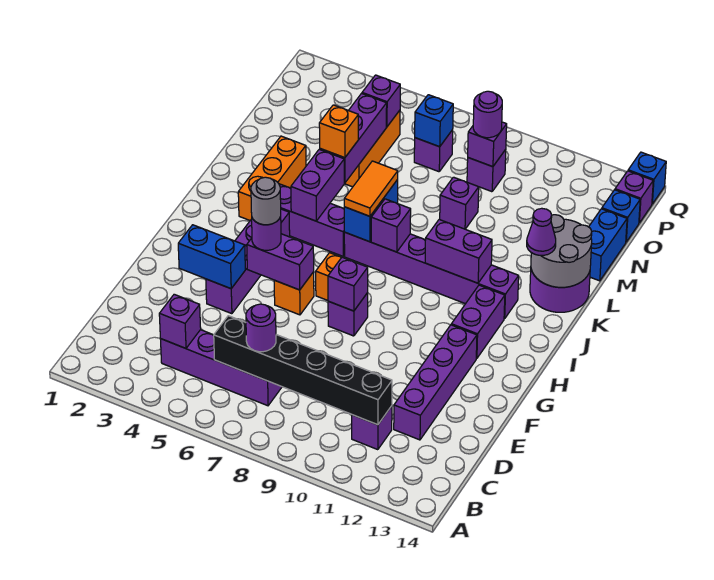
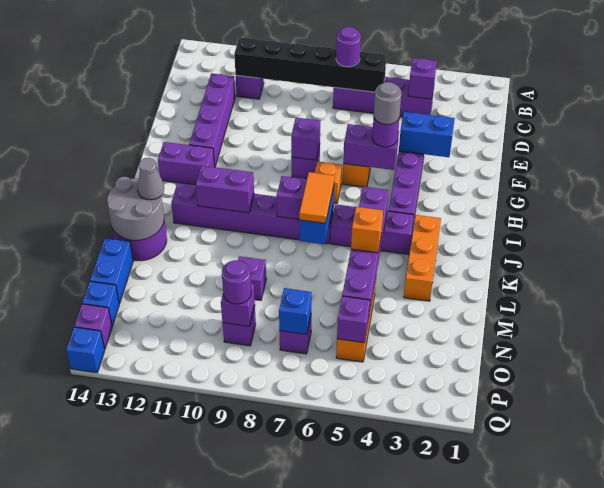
purple 1x2 brick [451,285,505,359] -> purple 1x2 brick turned to [158,142,215,185]
purple 1x1 cone [527,208,556,255] -> grey 1x1 cone [137,158,164,200]

